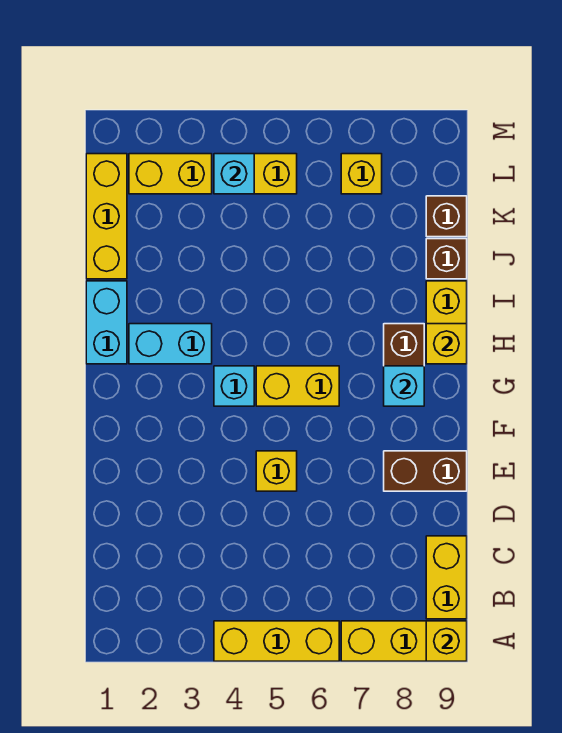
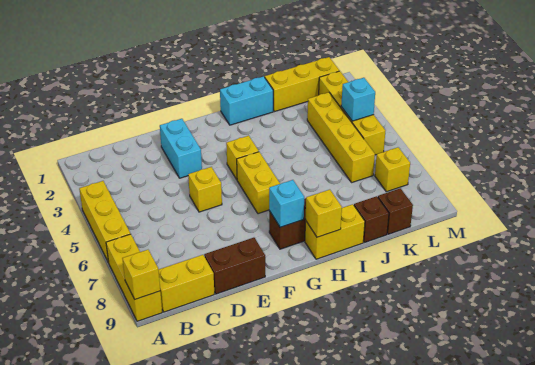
brown 1x2 brick [384,451,467,491] -> brown 1x2 brick turned to [204,238,265,294]
cyan 1x1 brick [214,366,254,406] -> yellow 1x1 brick [226,136,259,179]
cyan 1x2 brick [129,324,212,364] -> cyan 1x2 brick moved to [160,119,202,178]
none -> yellow 1x4 brick [307,92,375,182]

